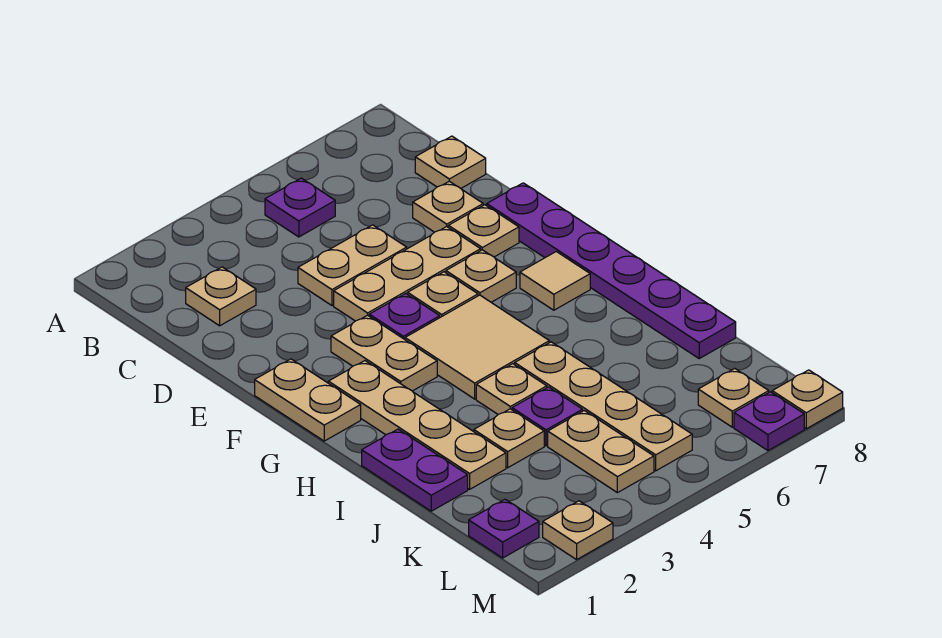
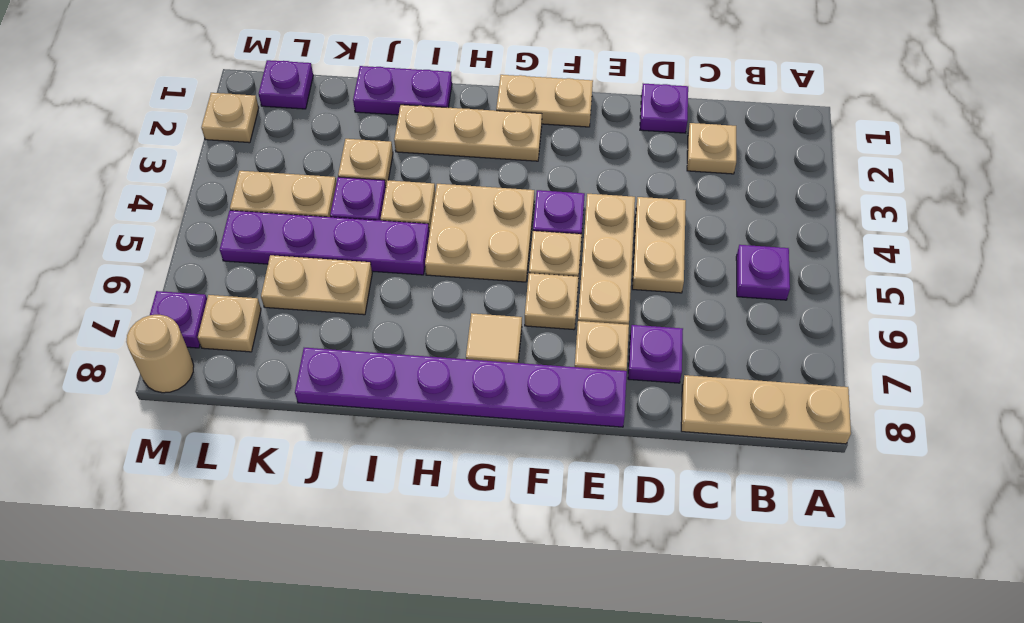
tan 1x1 plate [415,136,486,188] -> tan 1x3 plate [681,375,851,444]
none -> purple 1x1 plate [640,84,688,133]
tan 1x1 plate [413,181,483,232] -> purple 1x1 plate [628,325,683,383]
tan 1x2 plate [331,315,437,391] -> tan 1x2 plate moved to [261,255,372,315]
tan 1x4 plate [328,361,506,489] -> tan 1x3 plate [394,105,542,161]
tan 2x2 tile [405,295,549,399] -> tan 2x2 plate [425,184,534,282]
tan 1x4 plate [515,342,692,471] -> purple 1x4 plate [220,210,429,275]
tan 1x1 plate [772,370,843,429] -> tan 1x1 round brick [126,315,194,393]

